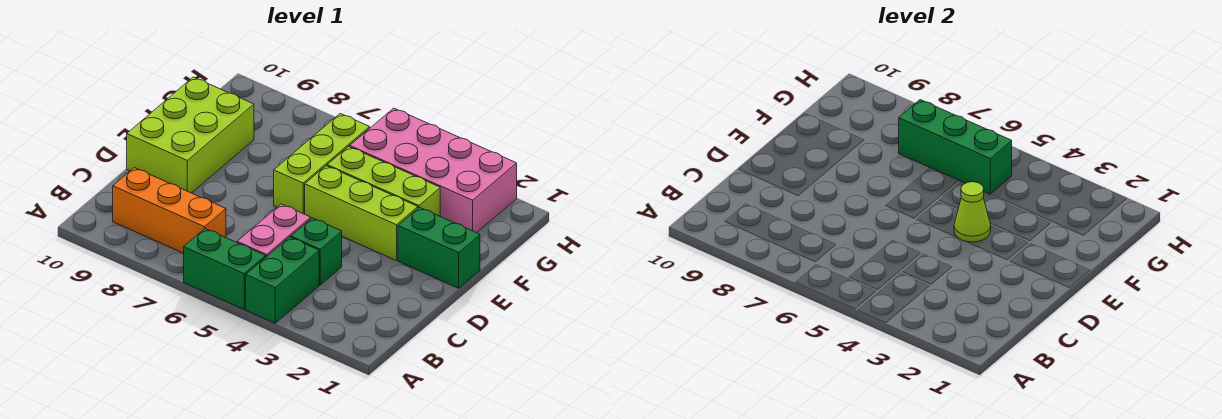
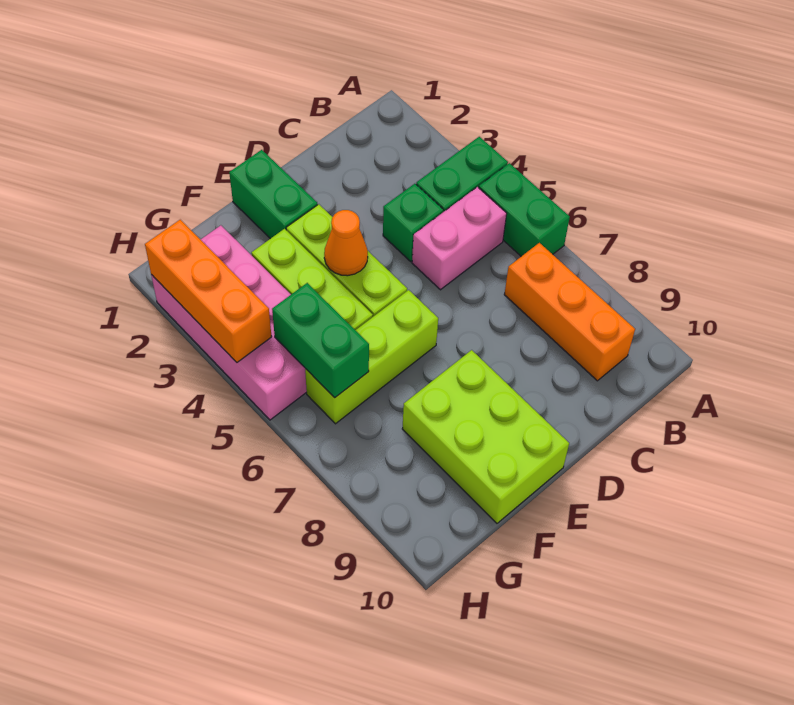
lime 2x3 brick [127,77,254,193] -> lime 2x3 brick turned to [402,350,569,523]
lime 1x1 cone [954,182,991,242] -> orange 1x1 cone [324,210,368,276]
green 1x3 brick [899,100,1012,194] -> green 1x2 brick [272,283,369,398]
none -> orange 1x3 brick [145,220,272,362]

